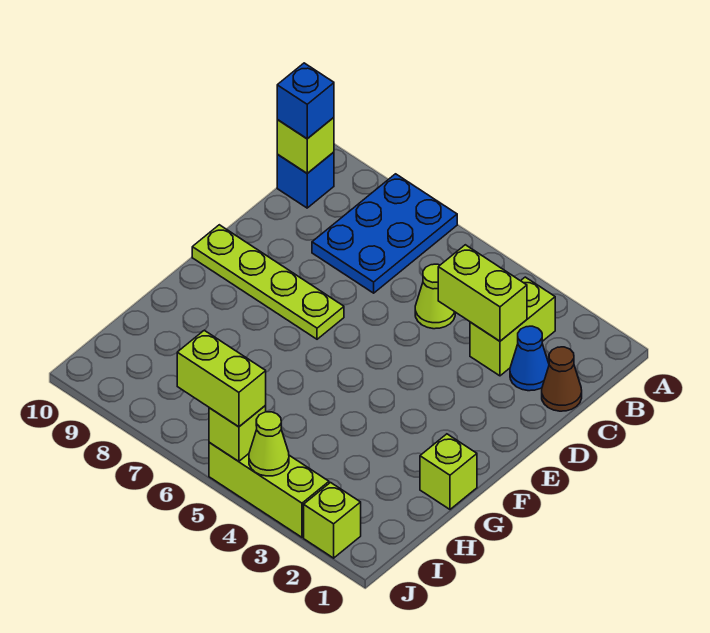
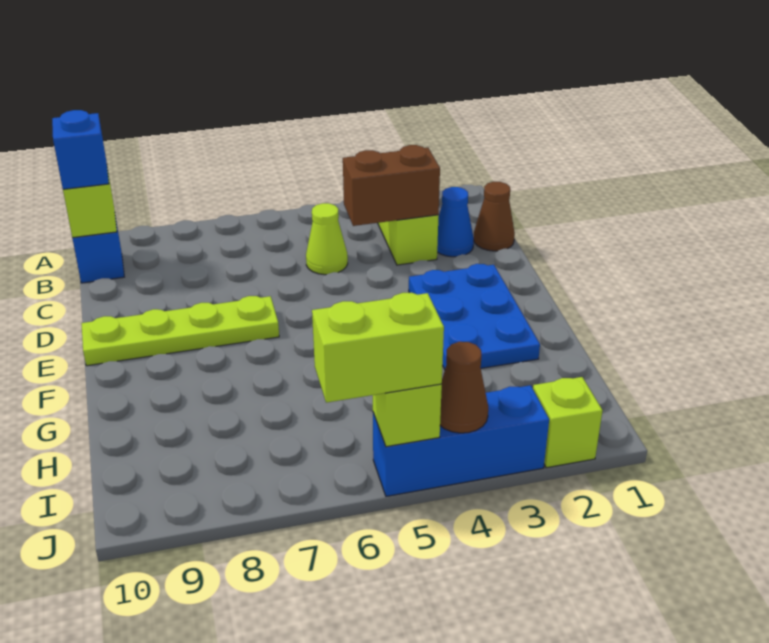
blue 2x3 plate [312,174,457,293] -> blue 2x3 plate moved to [409,264,540,370]
lime 1x2 brick [438,245,527,341] -> brown 1x2 brick [343,145,440,226]
lime 1x1 brick [420,434,477,509] -> none
lime 1x3 brick [209,442,329,537] -> blue 1x3 brick [373,385,549,496]
lime 1x1 cone [249,412,289,476] -> brown 1x1 cone [440,342,488,433]

